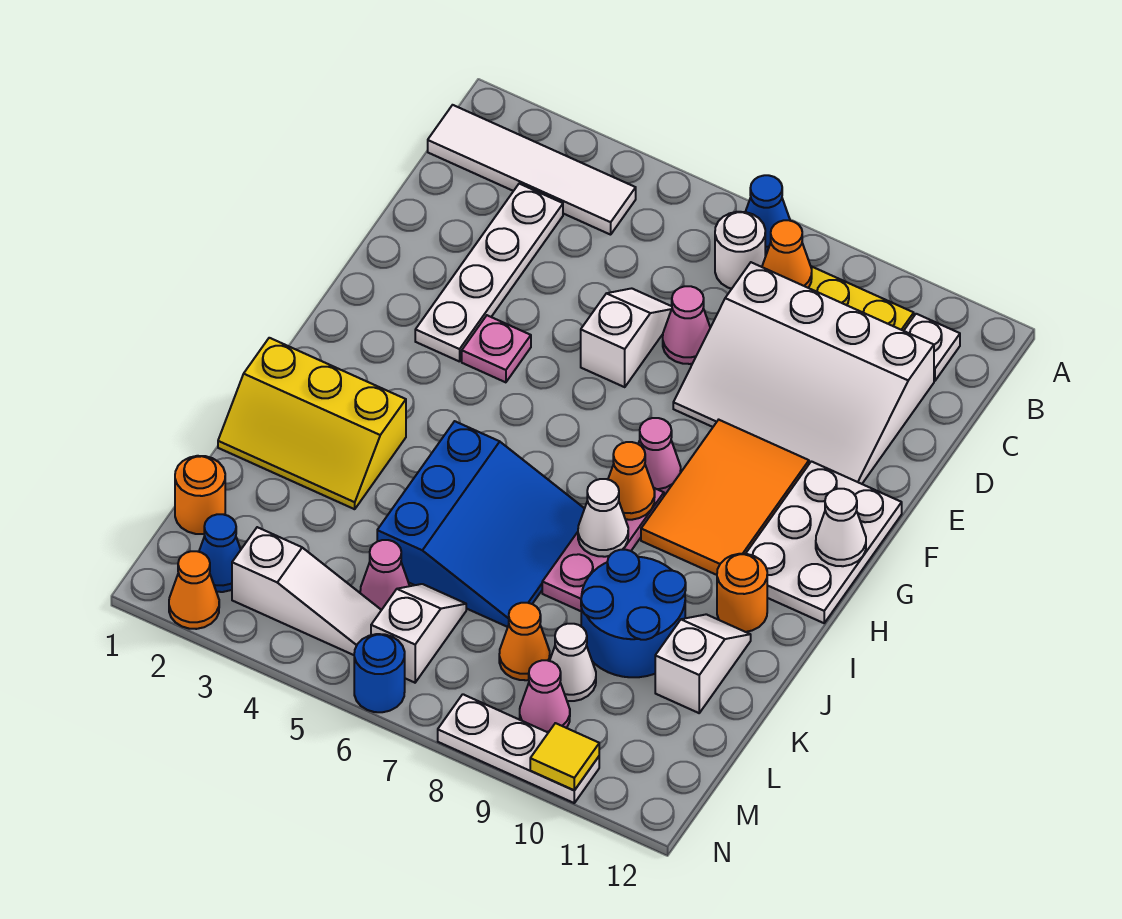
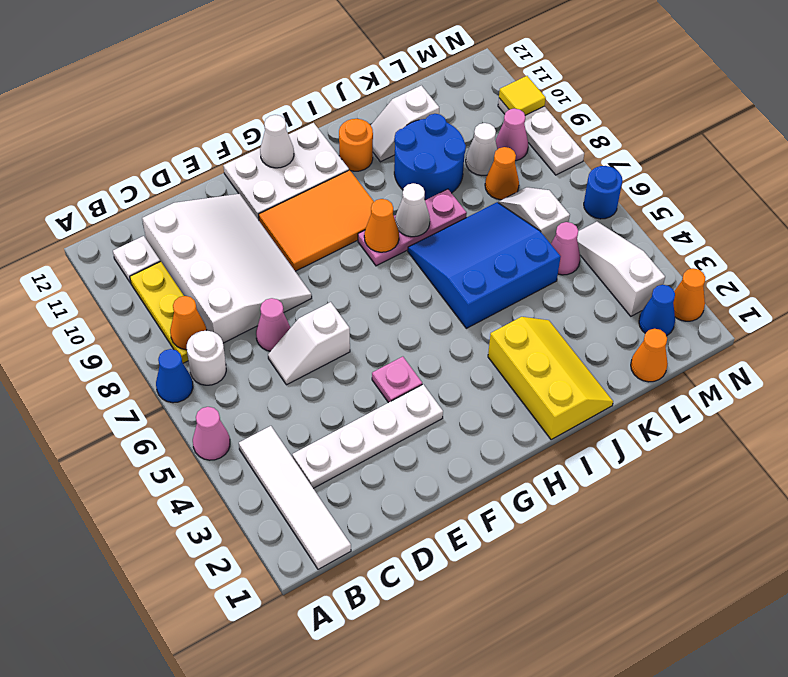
pink 1x1 cone [638,418,681,494] -> pink 1x1 cone moved to [193,407,230,460]
orange 1x1 round brick [175,456,225,534] -> orange 1x1 cone [631,329,668,382]
white 1x2 slope [371,584,466,683] -> white 1x2 slope turned to [499,187,570,244]

